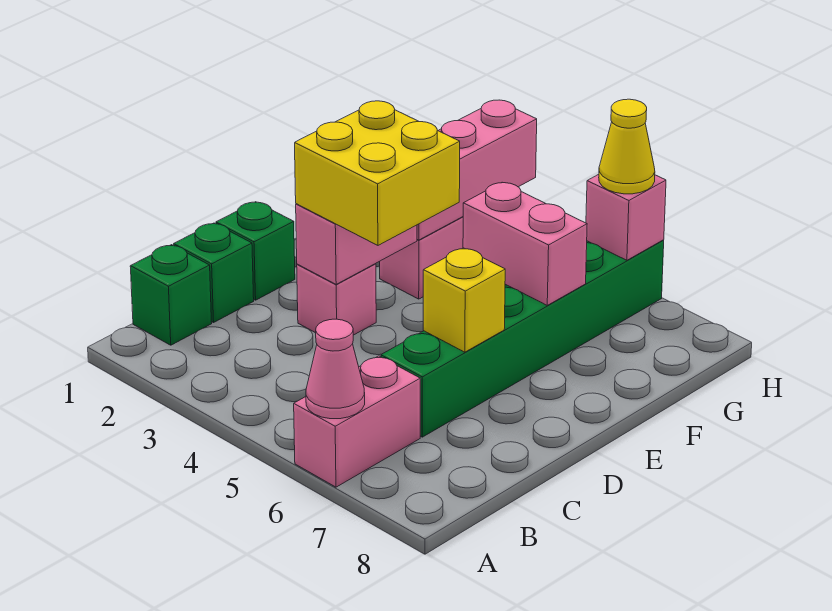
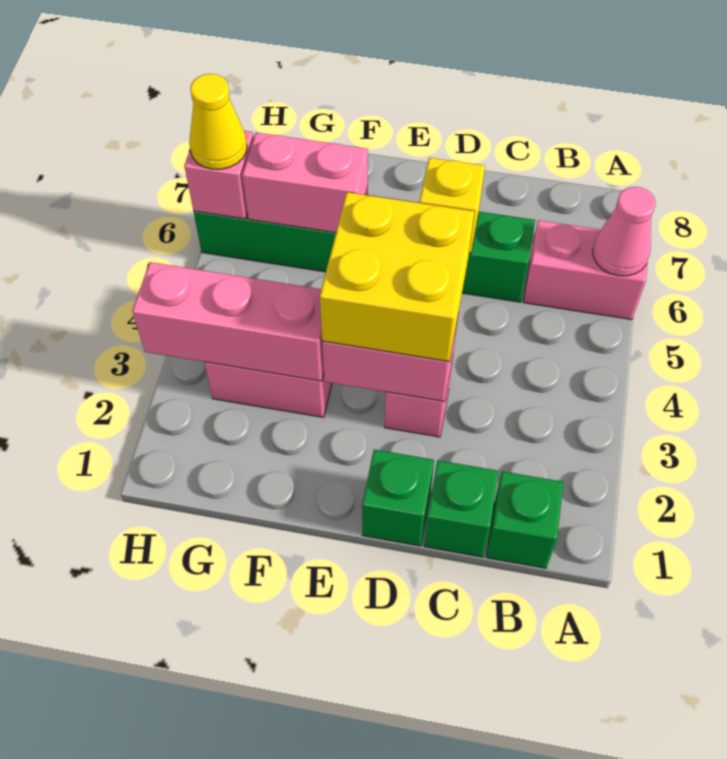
pink 1x2 brick [463,183,587,305] -> pink 1x2 brick turned to [242,133,368,233]

